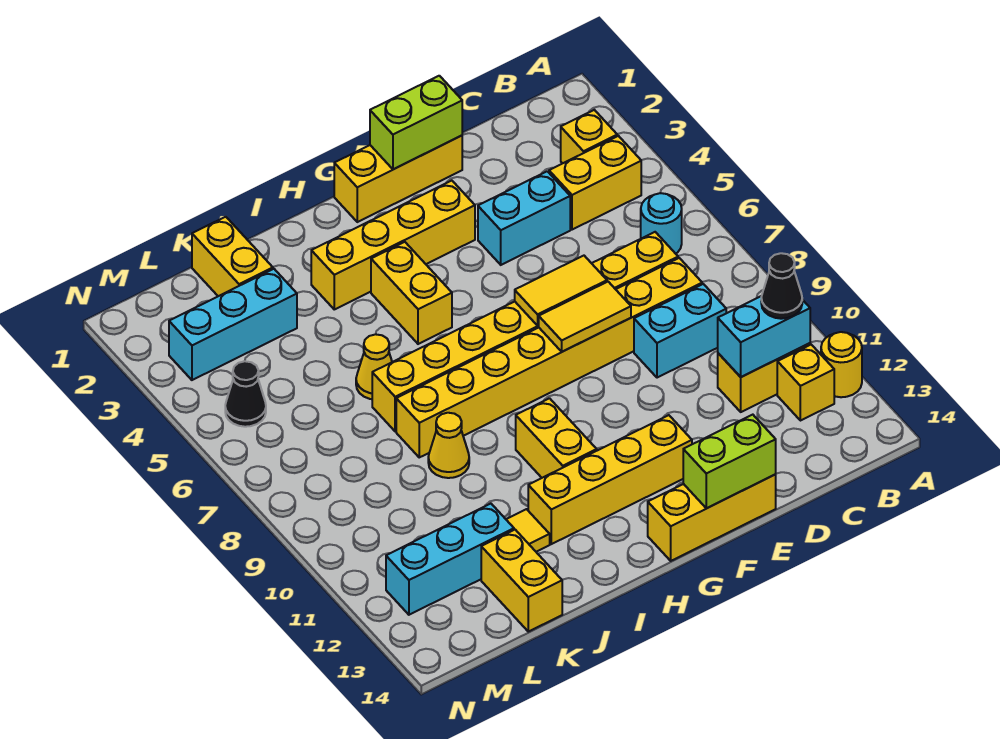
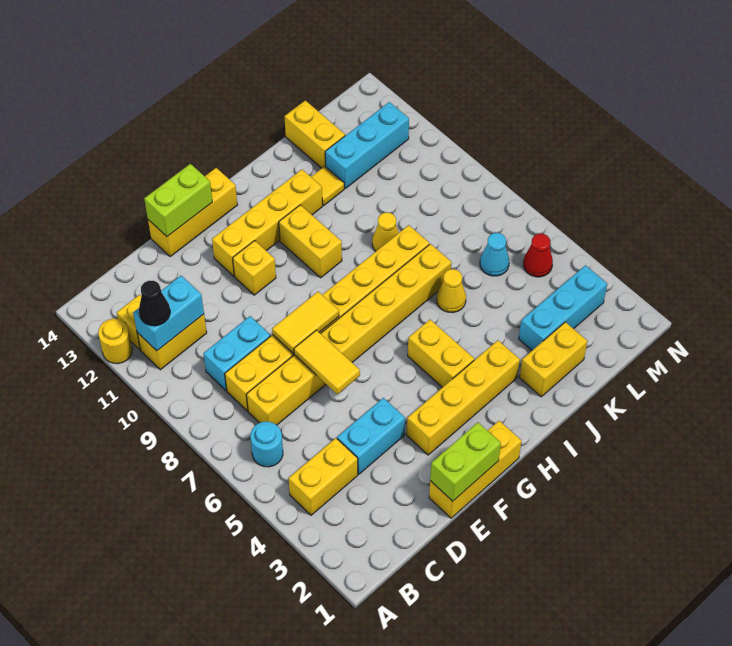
yellow 1x1 brick [561,110,617,163] -> yellow 1x1 brick moved to [233,241,276,295]
yellow 1x2 tile [515,256,607,326] -> yellow 1x2 tile turned to [294,330,360,394]
yellow 1x2 brick [192,217,273,296] -> yellow 1x2 brick turned to [520,322,587,397]
none -> cyan 1x1 cone [480,233,509,276]
black 1x1 cone [225,361,266,427] -> red 1x1 cone [523,234,553,277]

